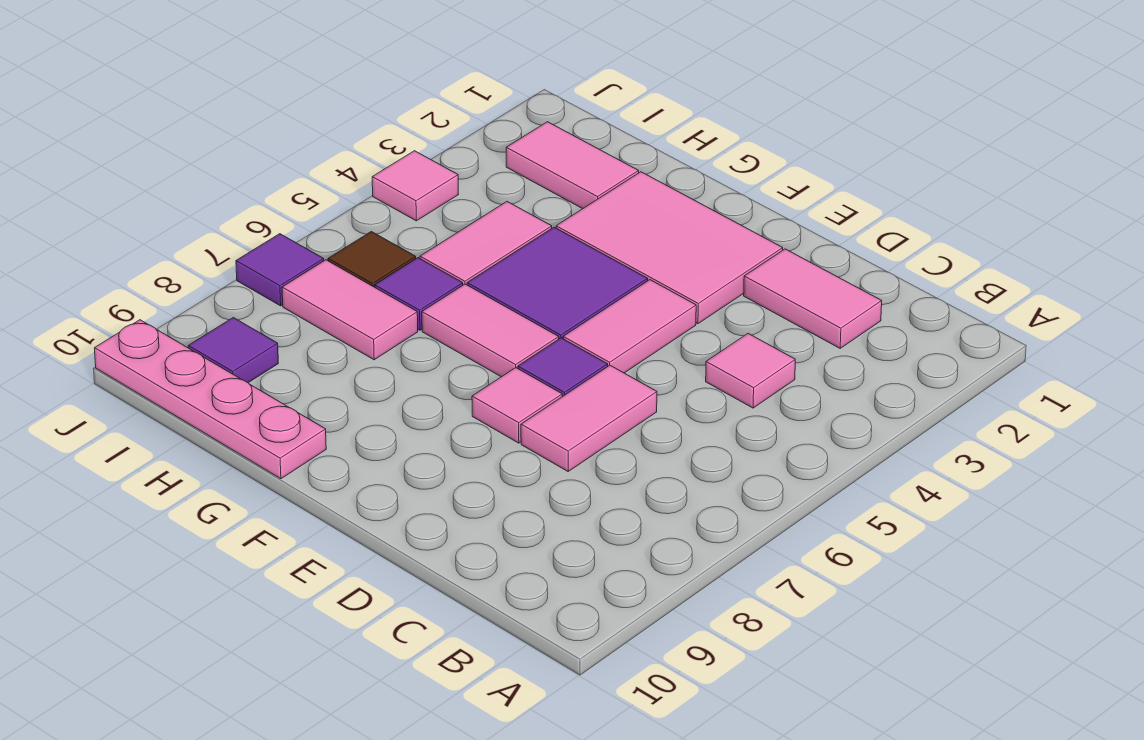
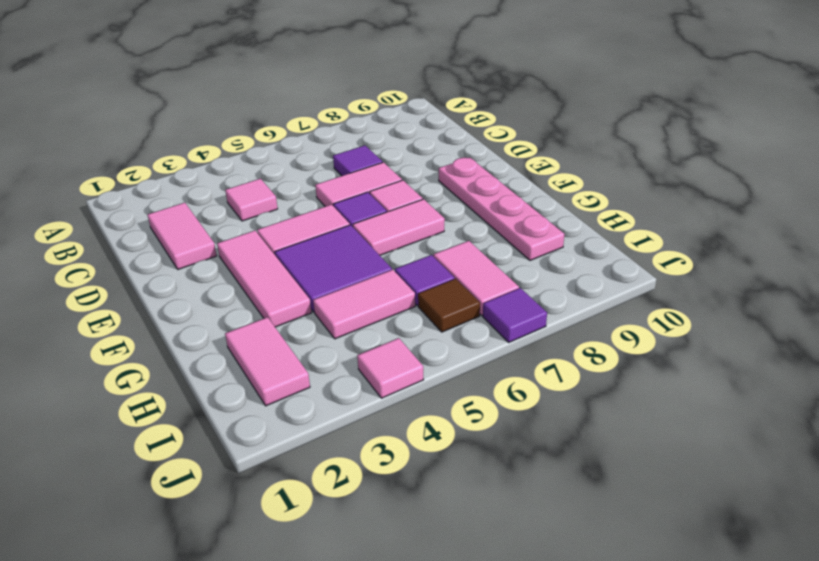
pink 2x3 tile [556,172,783,324] -> pink 1x3 tile [217,230,312,327]
pink 1x2 tile [422,284,559,377] -> pink 1x2 tile turned to [353,199,445,255]
pink 1x4 plate [95,320,326,479] -> pink 1x4 plate moved to [439,158,564,260]
purple 1x1 tile [188,318,278,383] -> purple 1x1 tile moved to [333,145,383,176]

